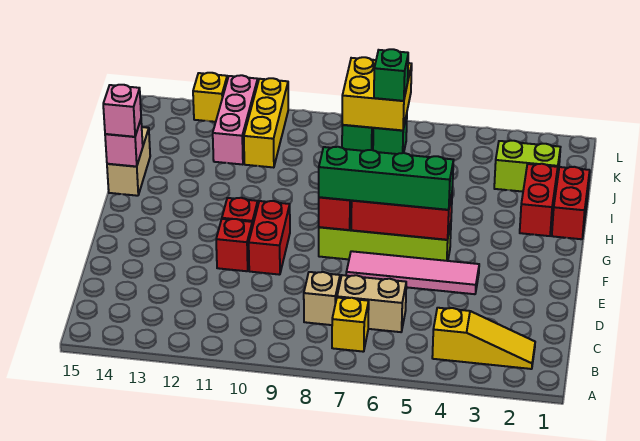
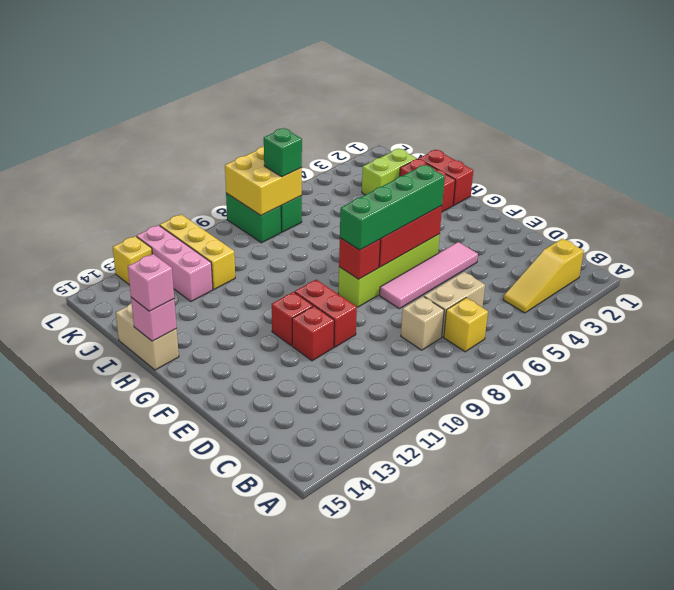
yellow 1x3 slope [432,308,535,369] -> yellow 1x3 slope turned to [503,239,584,313]

